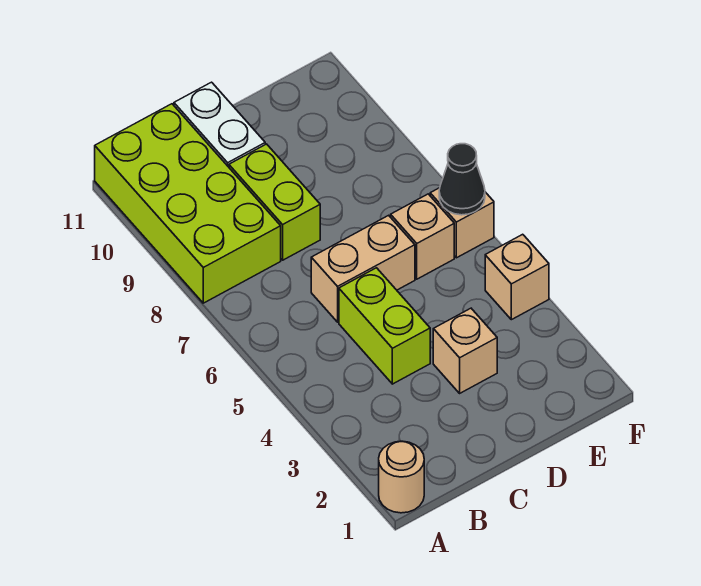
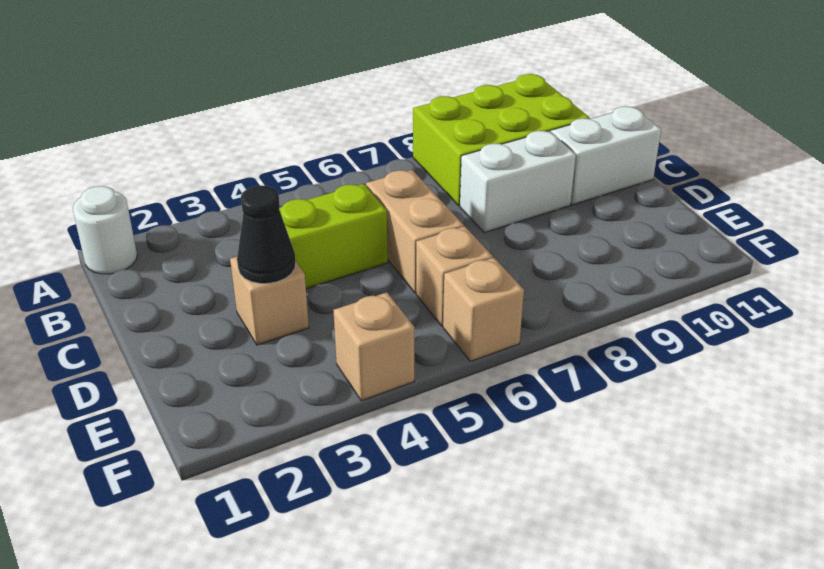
tan 1x1 round brick [379,441,424,513] -> white 1x1 round brick [73,186,137,274]
lime 2x4 brick [95,104,281,303] -> lime 2x3 brick [413,74,590,206]
lime 1x2 brick [229,144,320,260] -> white 1x2 brick [460,131,576,233]
black 1x1 cone [439,144,485,215] -> black 1x1 cone moved to [237,186,296,284]

